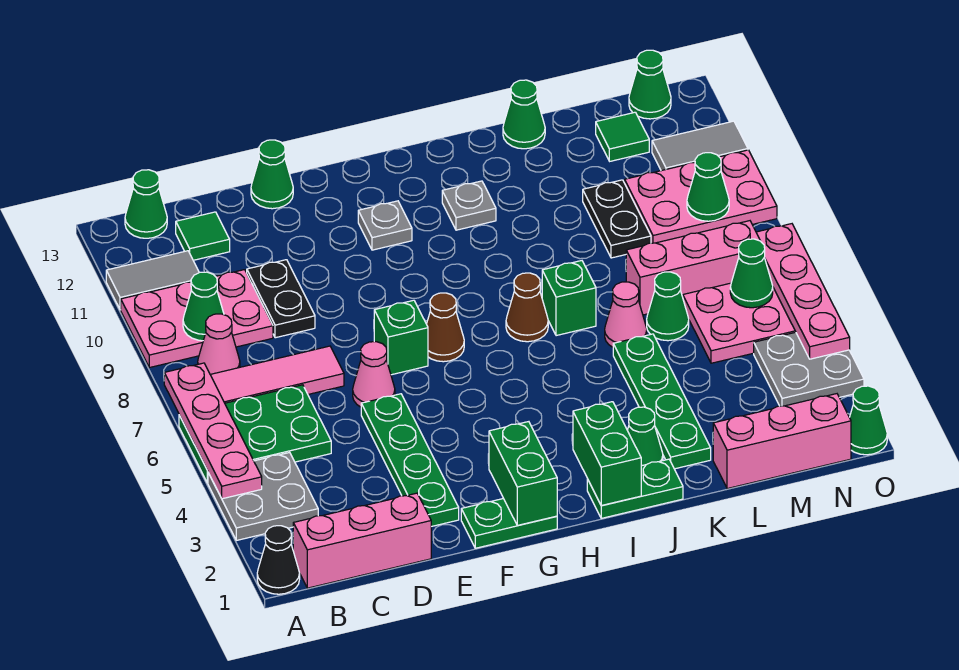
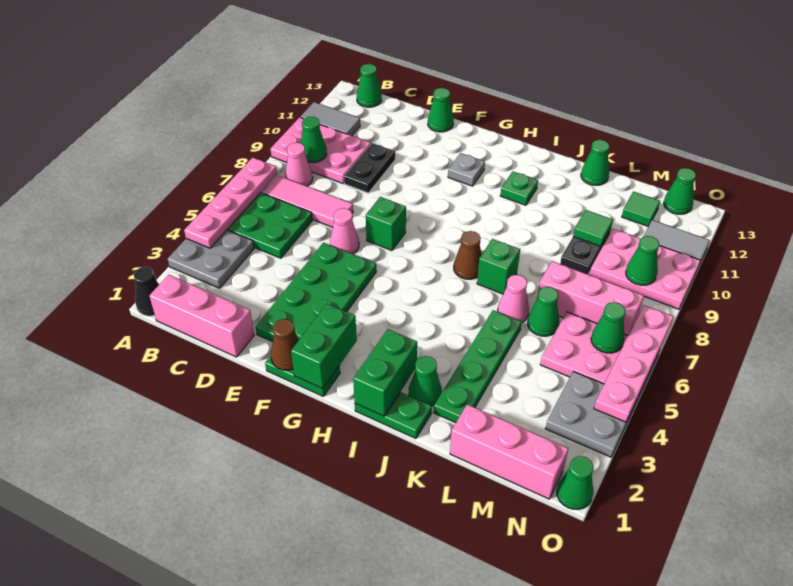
green 1x1 tile [176,212,230,260] -> green 1x1 tile moved to [573,210,613,246]
green 1x4 plate [361,394,459,527] -> green 2x4 plate [255,243,376,342]
brown 1x1 cone [427,293,464,362] -> brown 1x1 cone moved to [271,319,299,370]
grey 1x1 plate [442,181,496,230] -> green 1x1 plate [500,172,538,205]

